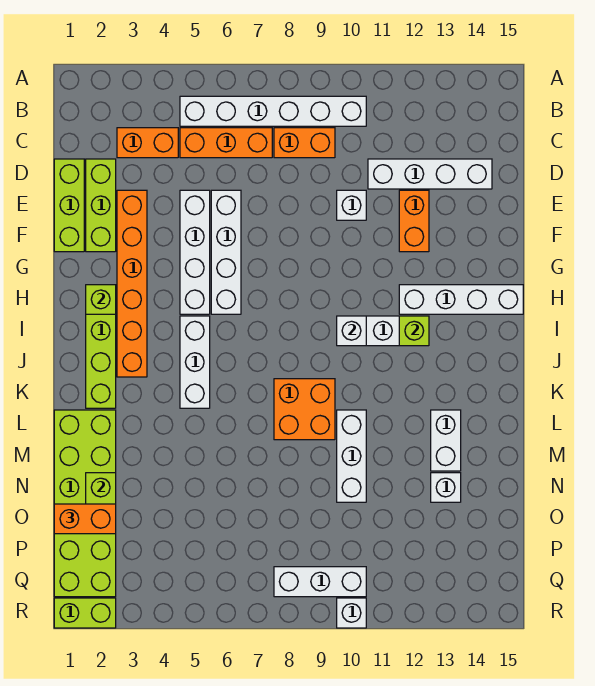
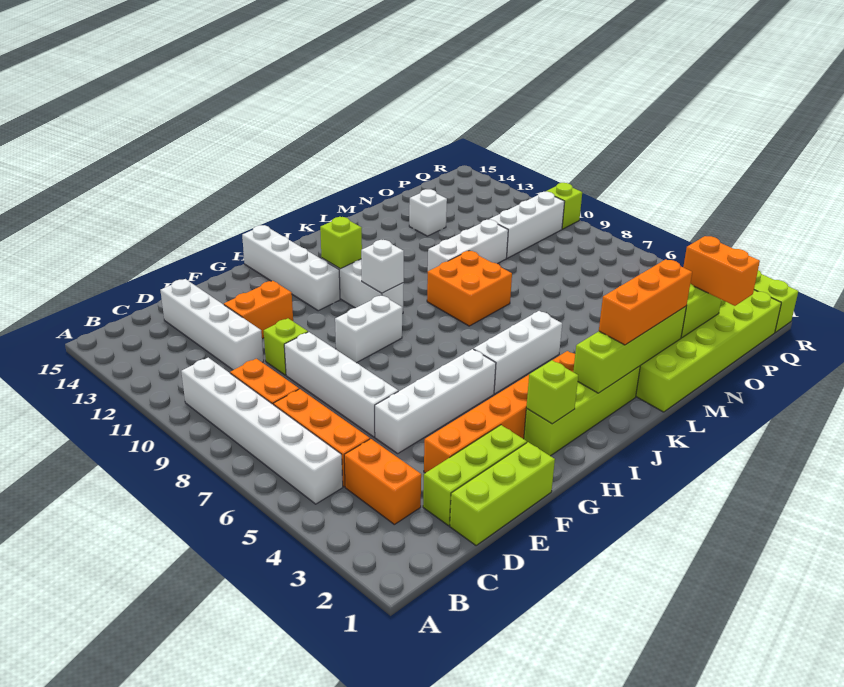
white 1x4 brick [211,190,241,314] -> white 1x4 brick turned to [284,332,398,437]
white 1x1 brick [337,190,366,220] -> lime 1x1 brick [264,318,308,375]
none -> lime 1x4 brick [573,306,686,393]
none -> orange 1x3 brick [599,259,692,345]
white 1x2 brick [431,410,461,471] -> white 1x2 brick moved to [335,295,402,363]
white 1x3 brick [274,567,366,597] -> white 1x3 brick turned to [490,192,565,258]
white 1x1 brick [337,598,366,628] -> lime 1x1 brick [546,183,582,229]

